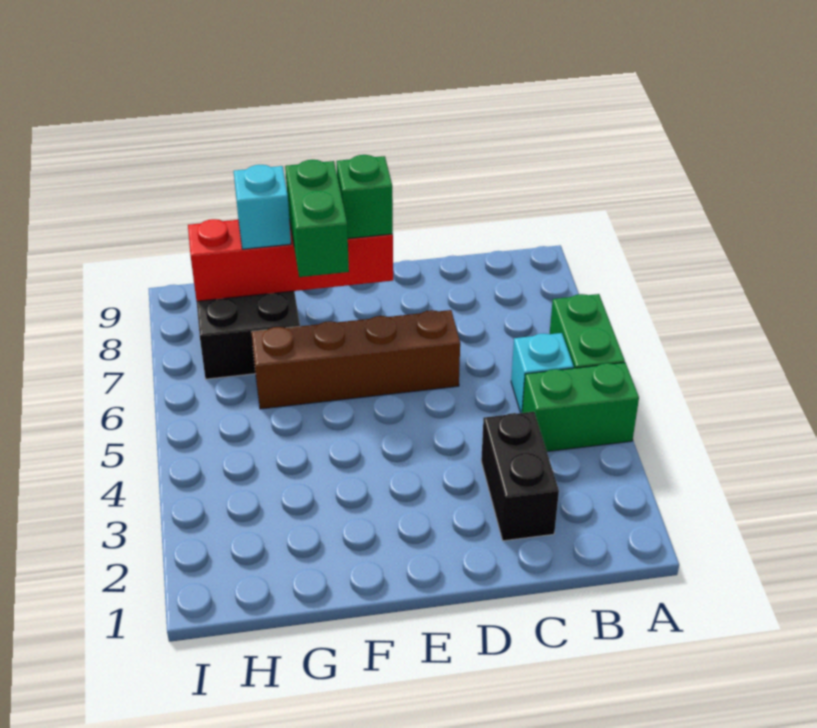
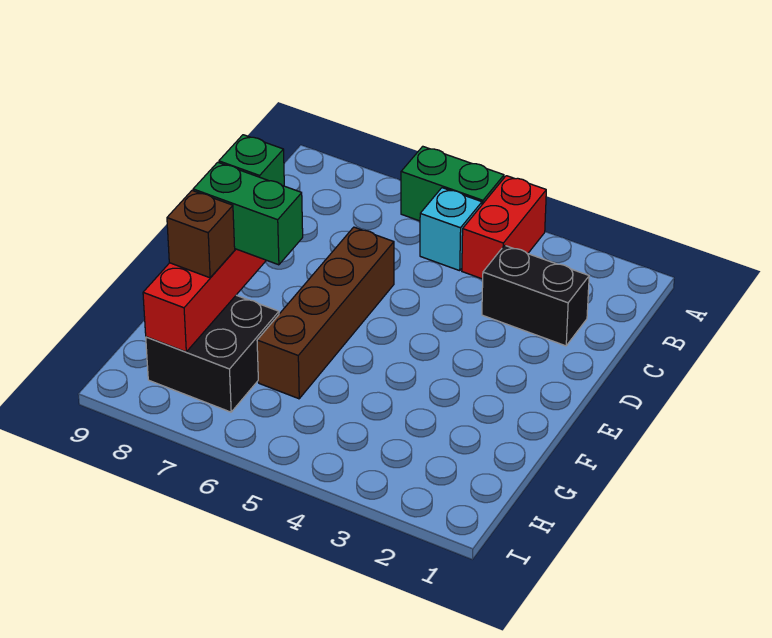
green 1x2 brick [522,363,639,452] -> red 1x2 brick [462,176,546,279]
cyan 1x1 brick [234,165,291,249] -> brown 1x1 brick [167,191,235,278]

